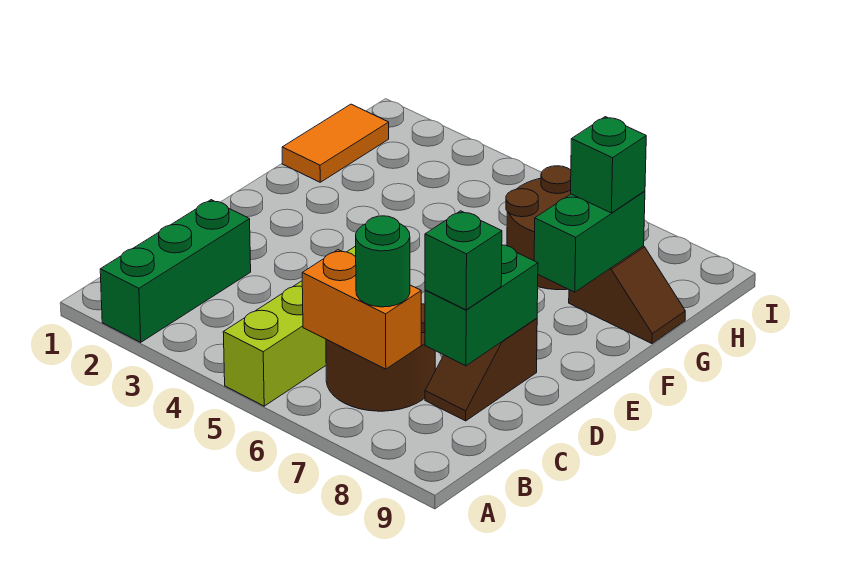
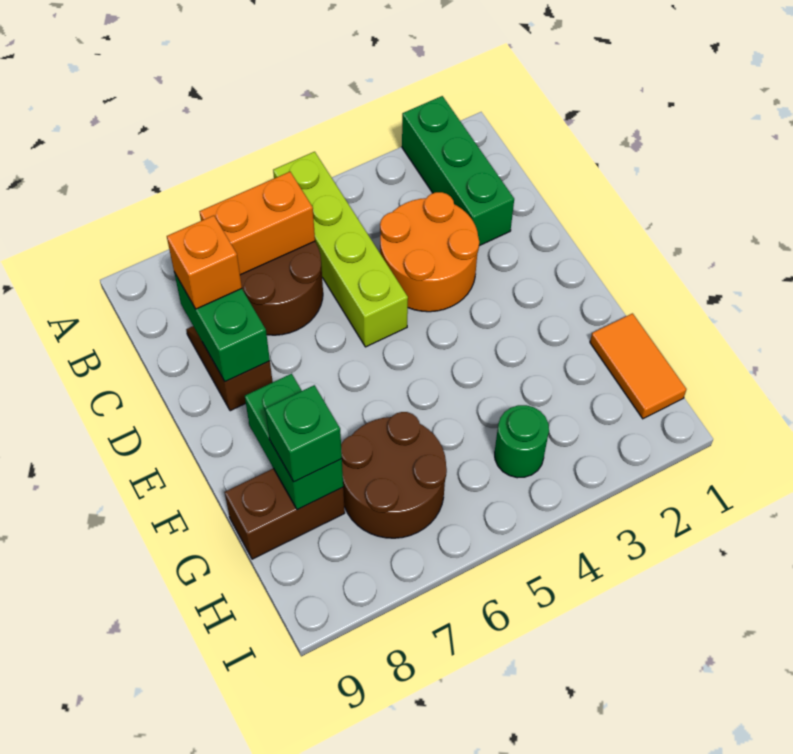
green 1x1 round brick [356,216,410,307] -> green 1x1 round brick moved to [495,405,549,478]
none -> orange 2x2 round brick [380,192,479,312]
green 1x1 brick [425,211,502,310] -> orange 1x1 brick [167,215,242,309]
brown 1x2 slope [569,246,685,344] -> brown 1x2 brick [225,468,345,559]

